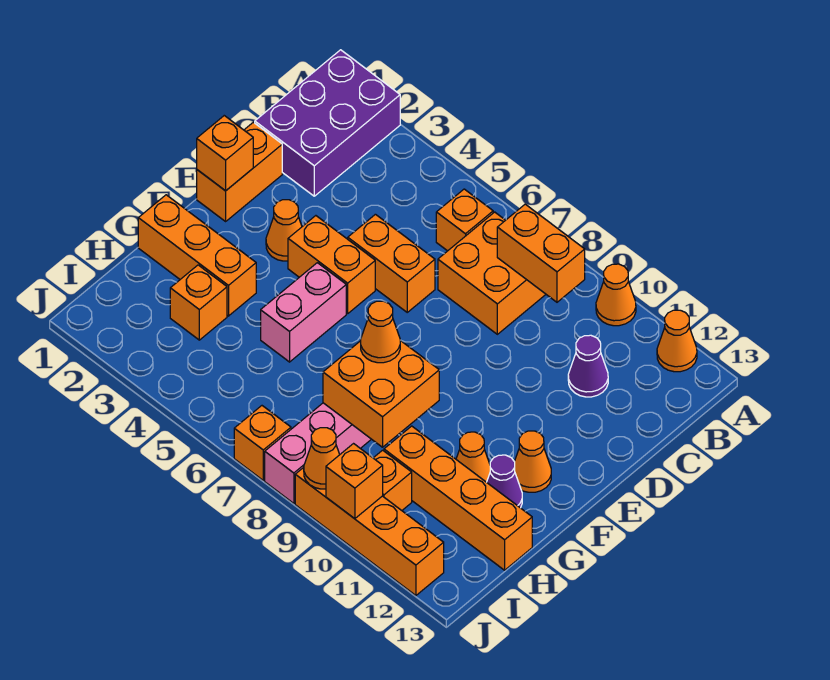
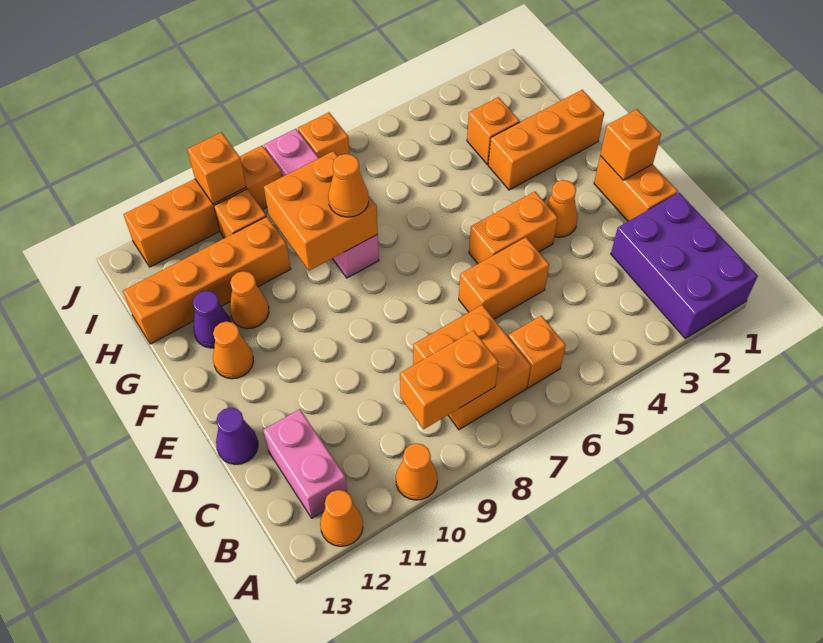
purple 1x1 cone [568,335,608,397] -> purple 1x1 cone moved to [216,408,258,465]
pink 1x2 brick [261,263,346,362] -> pink 1x2 brick moved to [263,409,347,518]
orange 1x1 cone [304,428,340,489] -> none

